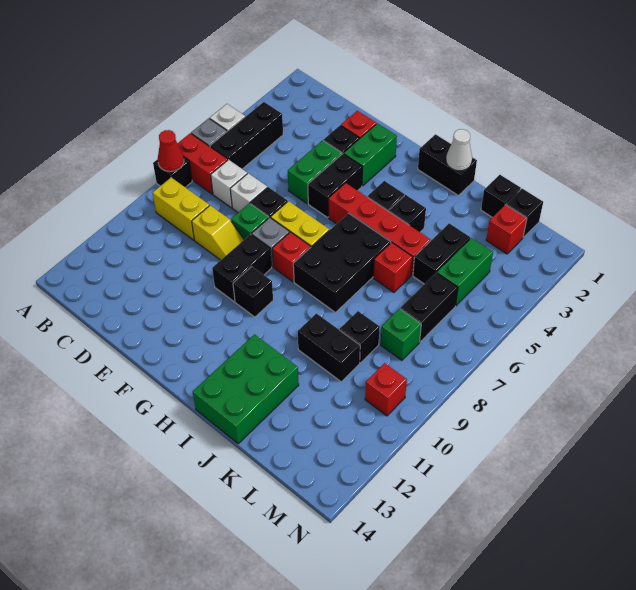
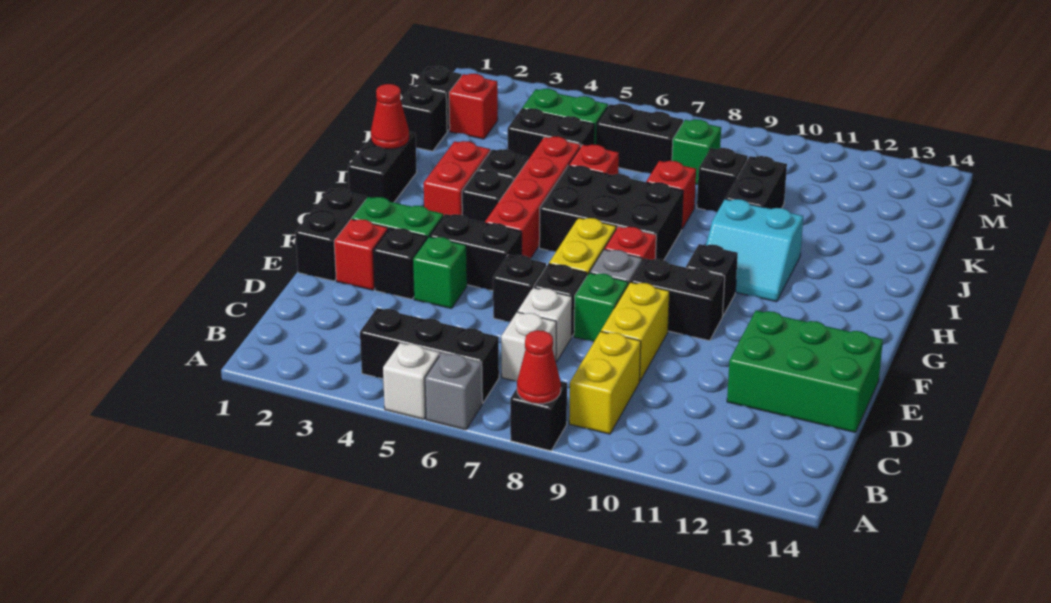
red 1x2 brick [177,133,228,194] -> red 1x2 brick moved to [424,141,490,216]
yellow 1x2 slope [192,205,244,260] -> yellow 1x2 brick [601,282,670,381]
none -> black 1x2 brick [295,188,366,281]
green 1x2 brick [288,140,342,204] -> green 1x1 brick [413,237,467,309]
none -> black 1x1 brick [493,255,546,322]
none -> cyan 2x2 slope [706,199,803,302]
white 1x1 cone [446,129,472,171] -> red 1x1 cone [371,84,409,149]
green 2x3 brick [193,335,299,444] -> green 2x3 brick moved to [727,311,883,432]
red 1x1 brick [365,363,407,416] -> red 1x1 brick moved to [646,161,696,229]

